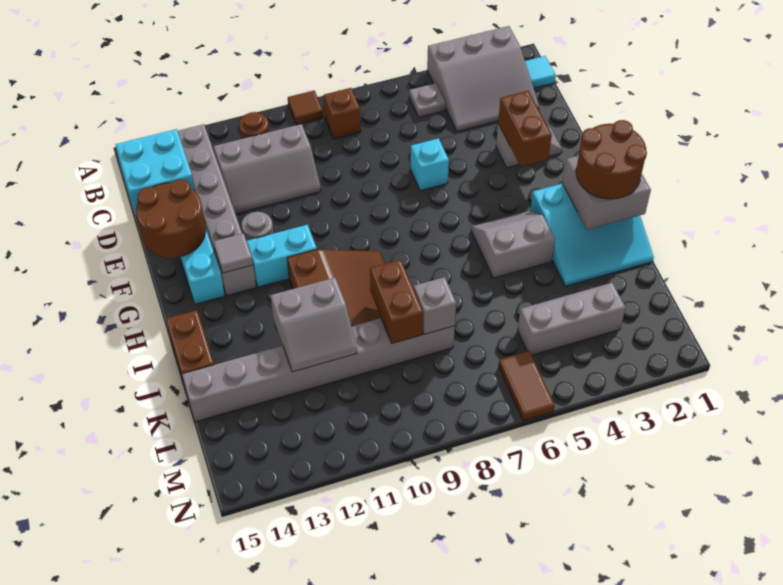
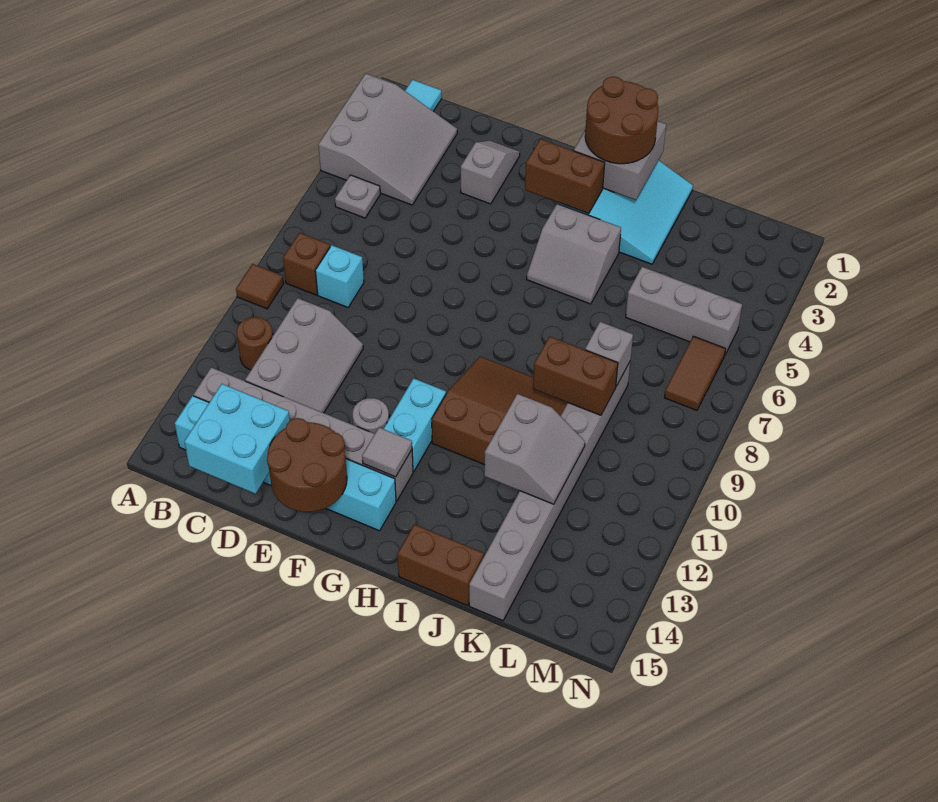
brown 1x2 brick [498,91,552,167] -> brown 1x2 brick moved to [525,139,605,214]
cyan 1x1 brick [410,138,449,191] -> cyan 1x1 brick moved to [315,245,364,307]
grey 2x2 slope [471,211,555,278] -> grey 2x2 slope turned to [527,204,621,304]
grey 1x3 brick [518,283,625,355] -> grey 1x3 brick turned to [626,267,742,354]
brown 1x2 tile [499,351,555,421] -> brown 1x2 tile turned to [664,336,726,410]

